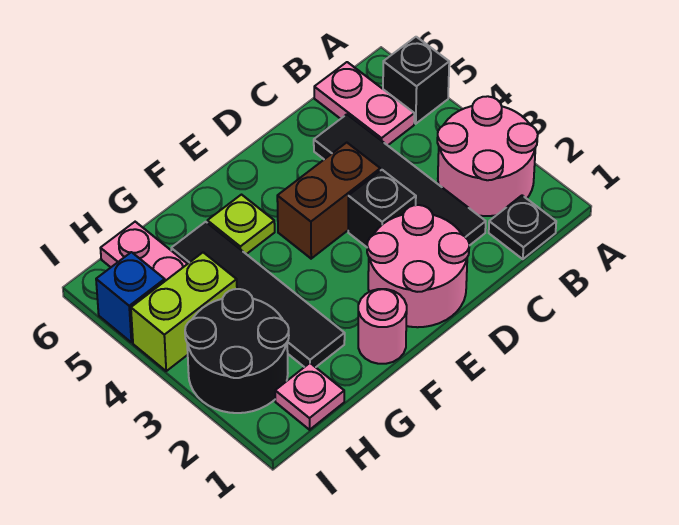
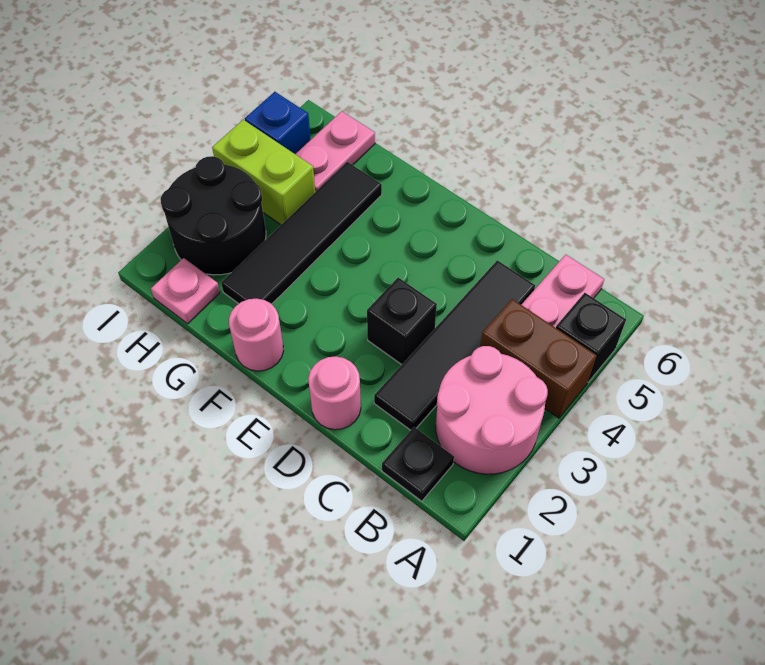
pink 2x2 round brick [367,205,469,327] -> pink 1x1 round brick [308,357,361,430]
brown 1x2 brick [277,143,380,259] -> brown 1x2 brick moved to [480,299,597,418]
lime 1x1 plate [207,195,275,254] -> none

